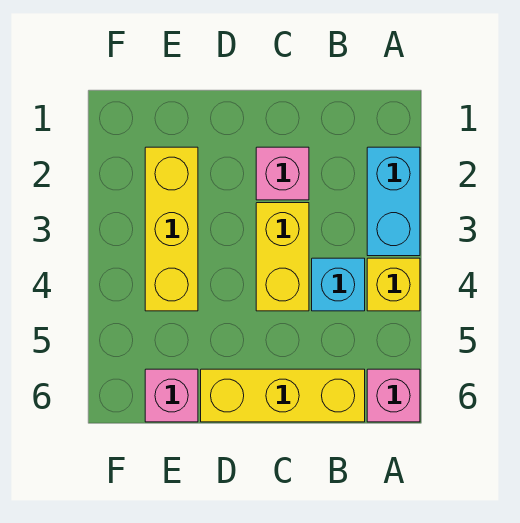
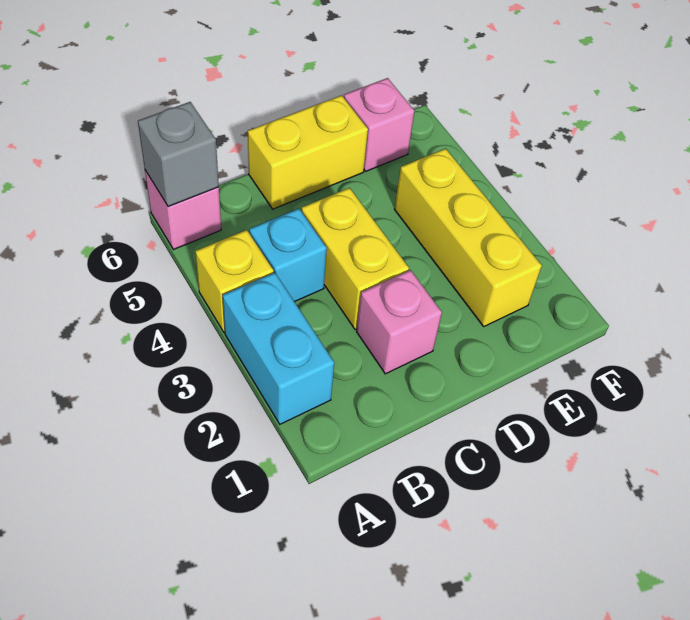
none -> grey 1x1 brick [138,102,219,207]
yellow 1x3 brick [201,369,365,422] -> yellow 1x2 brick [248,95,368,209]

